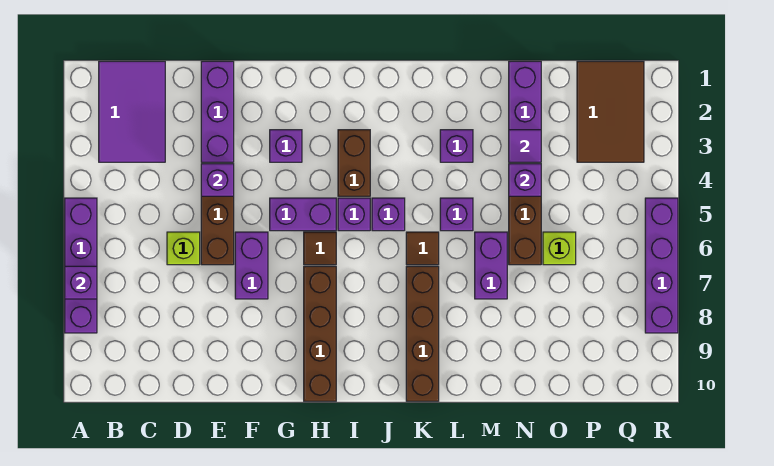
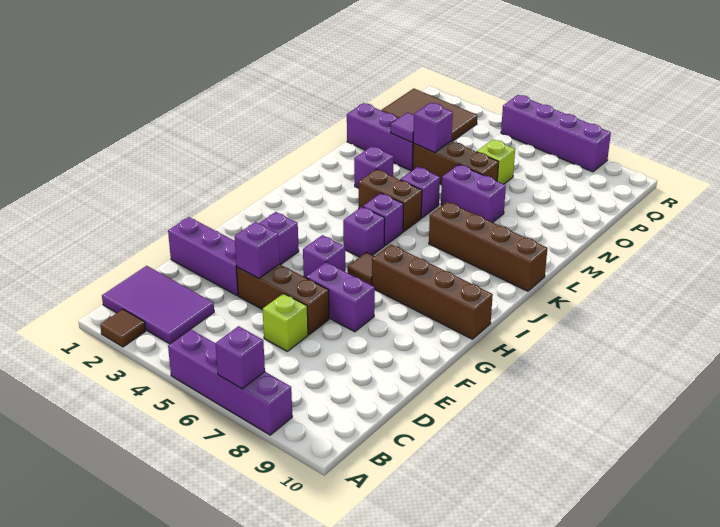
purple 1x2 brick [270,198,336,231] -> purple 1x1 brick [303,235,345,278]
brown 1x2 brick [338,130,370,196] -> brown 1x2 brick moved to [359,169,422,232]
brown 1x1 tile [406,232,439,265] -> brown 1x1 tile moved to [100,309,146,347]

